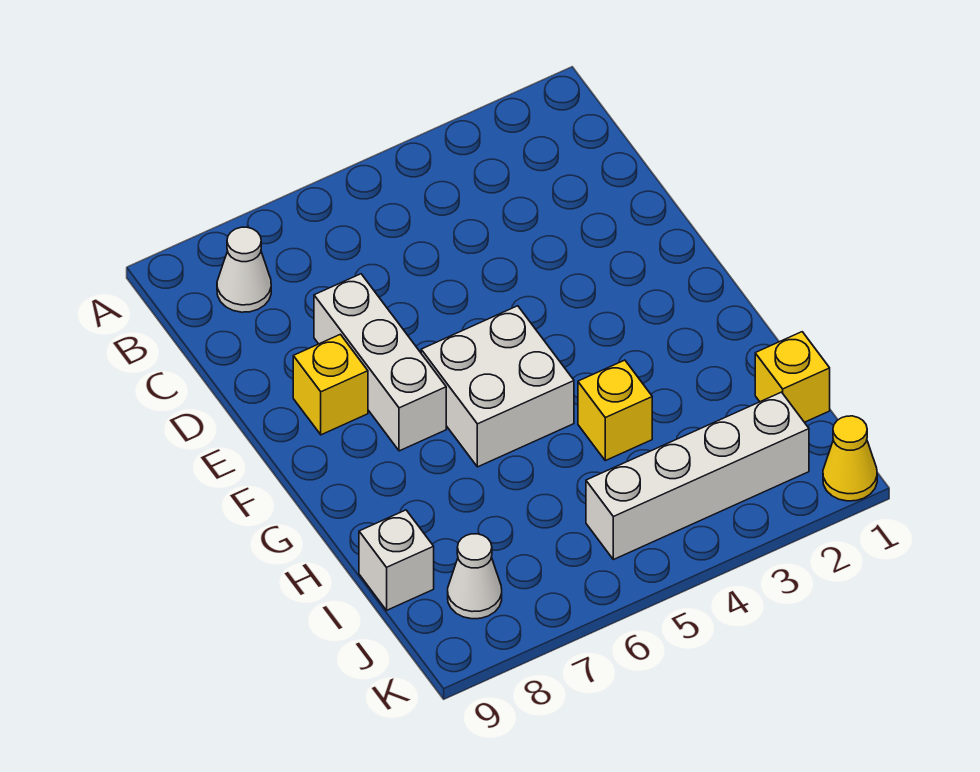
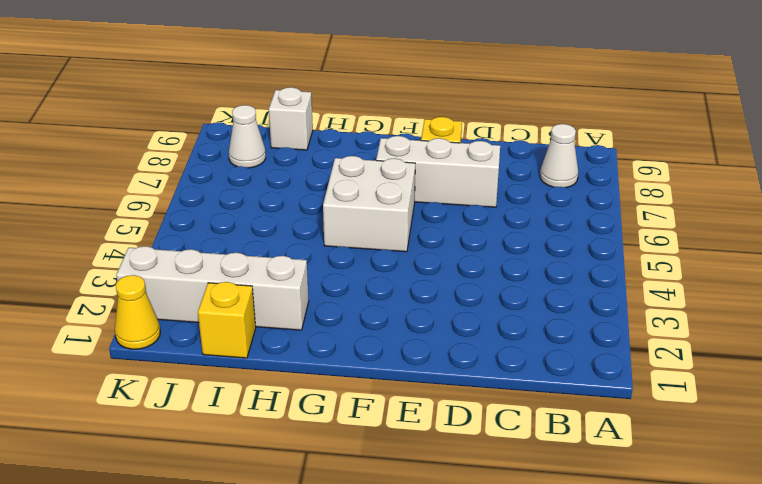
yellow 1x1 brick [578,360,652,461] -> none
white 1x4 brick [586,392,809,560] -> white 1x4 brick turned to [116,246,309,330]

